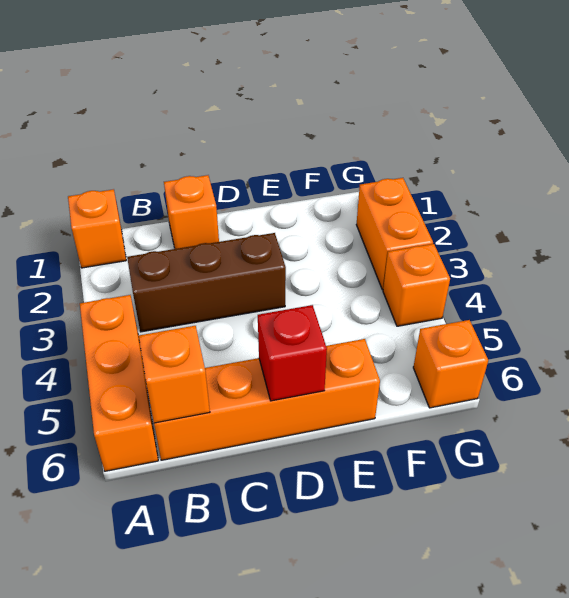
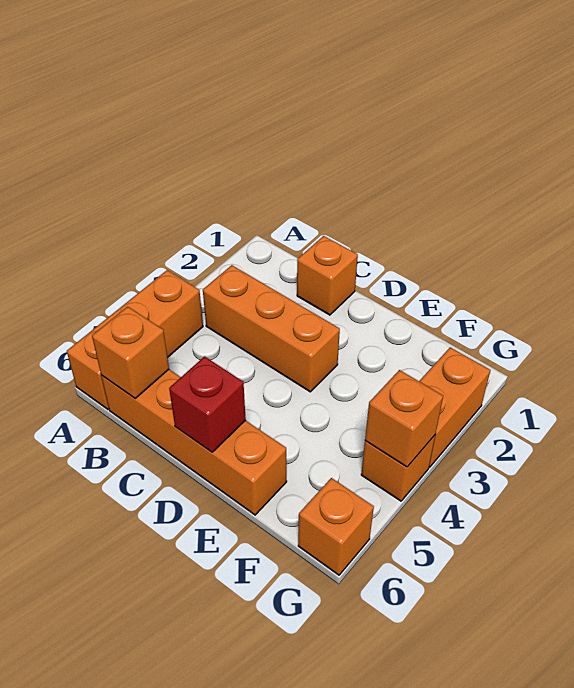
orange 1x1 brick [68,189,126,268] -> orange 1x1 brick moved to [365,370,443,467]
brown 1x3 brick [127,233,286,332] -> orange 1x3 brick [203,265,340,392]

